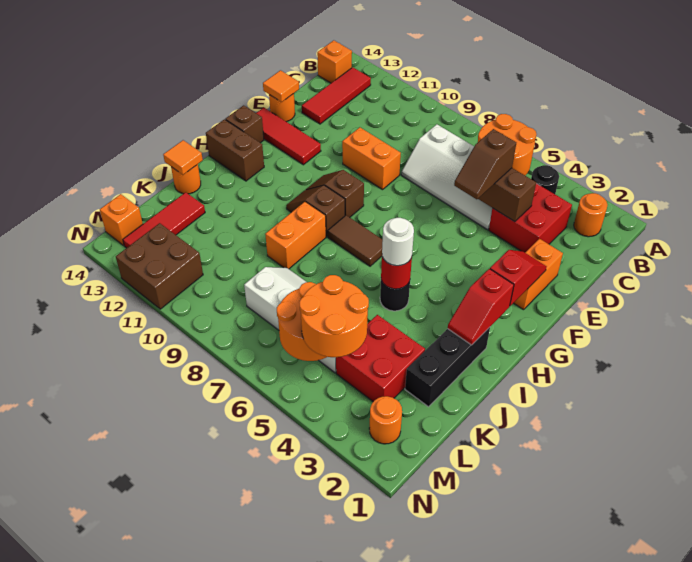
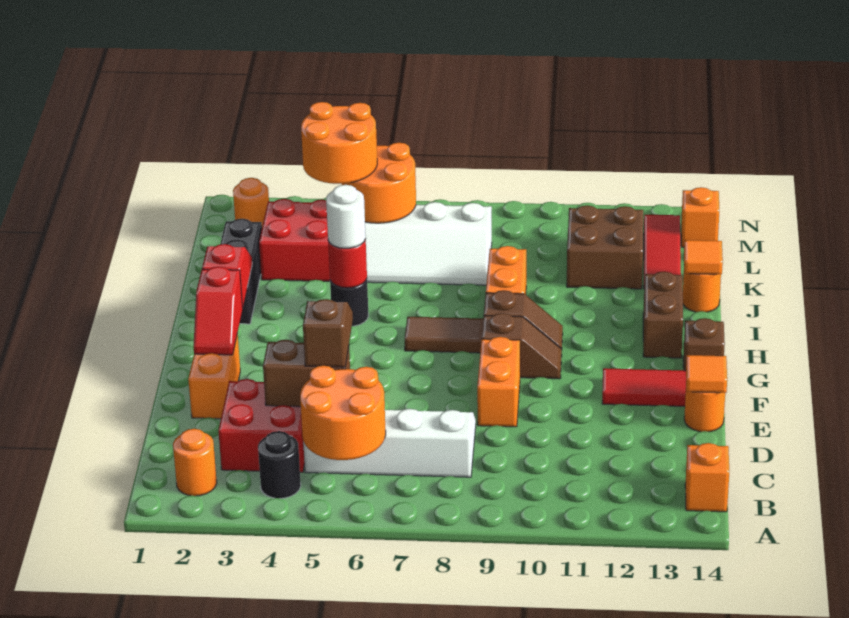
red 1x3 tile [302,67,371,124] -> none
orange 1x2 brick [342,127,401,190] -> orange 1x2 brick turned to [477,337,520,427]
brown 1x2 brick [206,119,264,181] -> brown 1x2 brick turned to [643,272,683,358]
brown 2x2 brick [116,223,203,309] -> brown 2x2 brick moved to [567,205,643,289]

